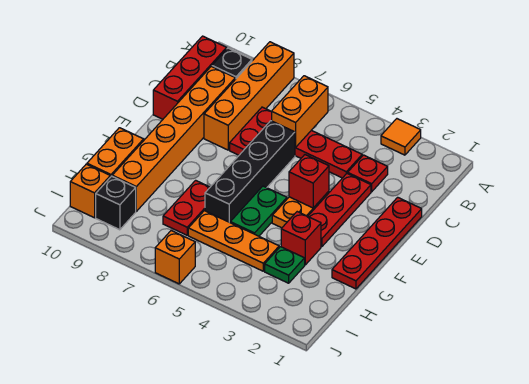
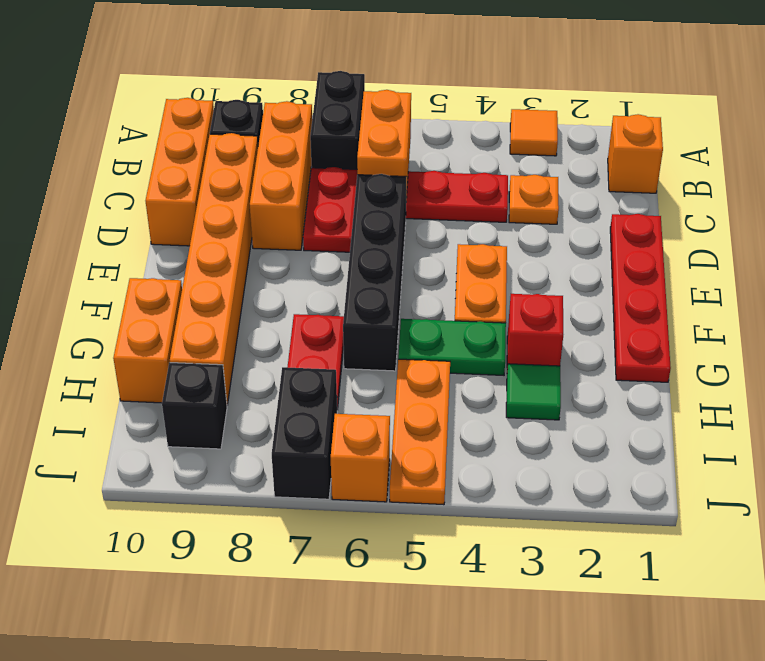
none -> black 1x2 brick [310,71,365,169]
orange 1x4 brick [204,42,294,150] -> orange 1x3 brick [250,101,312,250]
red 1x3 brick [153,36,227,119] -> orange 1x3 brick [146,98,214,246]
red 1x1 plate [348,155,388,192] -> orange 1x1 plate [509,175,559,224]
red 1x3 plate [308,173,371,247] -> none
red 1x1 brick [289,155,329,208] -> none
green 1x2 plate [230,186,287,236] -> green 1x2 plate turned to [398,319,506,375]
green 1x1 plate [265,247,305,283] -> green 1x1 tile [506,364,561,420]
orange 1x3 plate [188,211,279,271] -> orange 1x3 plate turned to [390,359,450,505]
none -> black 1x2 brick [272,367,337,499]
orange 1x1 brick [70,164,110,218] -> orange 1x1 brick moved to [608,114,663,193]

